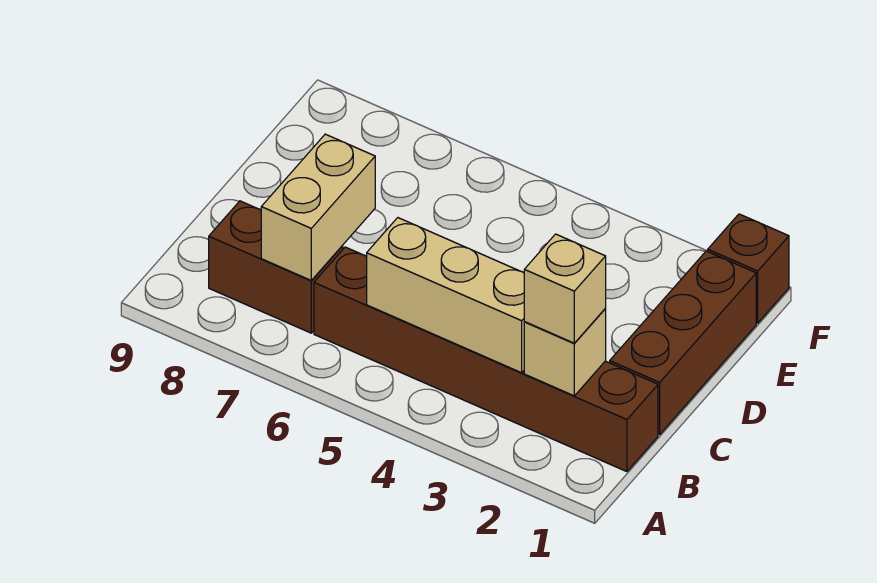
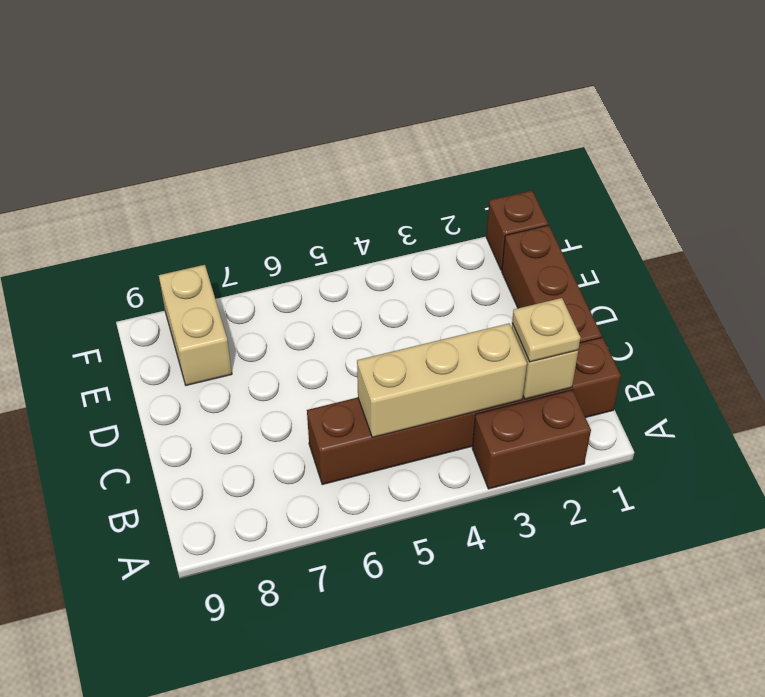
tan 1x1 brick [524,234,606,343] -> tan 1x1 plate [512,298,581,362]
brown 1x2 brick [209,201,343,333] -> brown 1x2 brick moved to [472,390,591,489]
tan 1x2 brick [261,134,375,281] -> tan 1x2 brick moved to [159,265,232,385]

